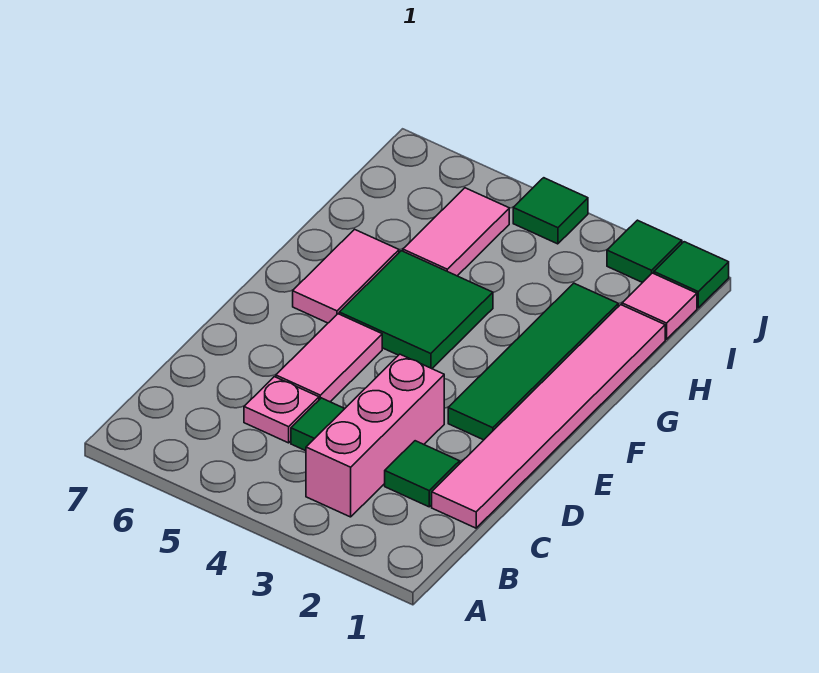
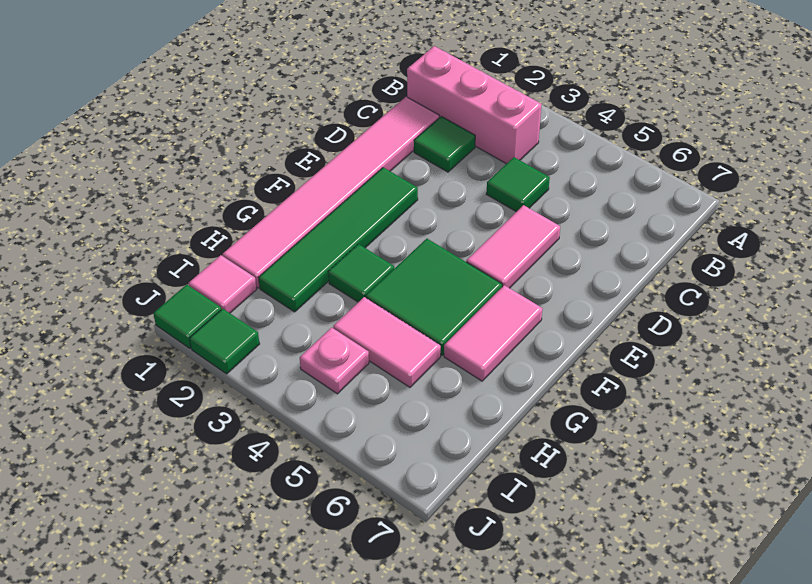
pink 1x3 brick [306,354,444,517] -> pink 1x3 brick turned to [407,46,542,164]
pink 1x1 plate [244,377,319,443] -> pink 1x1 plate moved to [300,327,369,394]
pink 1x2 tile [403,188,509,276] -> pink 1x2 tile turned to [333,297,441,387]
green 1x1 tile [513,178,588,244] -> green 1x1 tile moved to [328,244,394,302]

